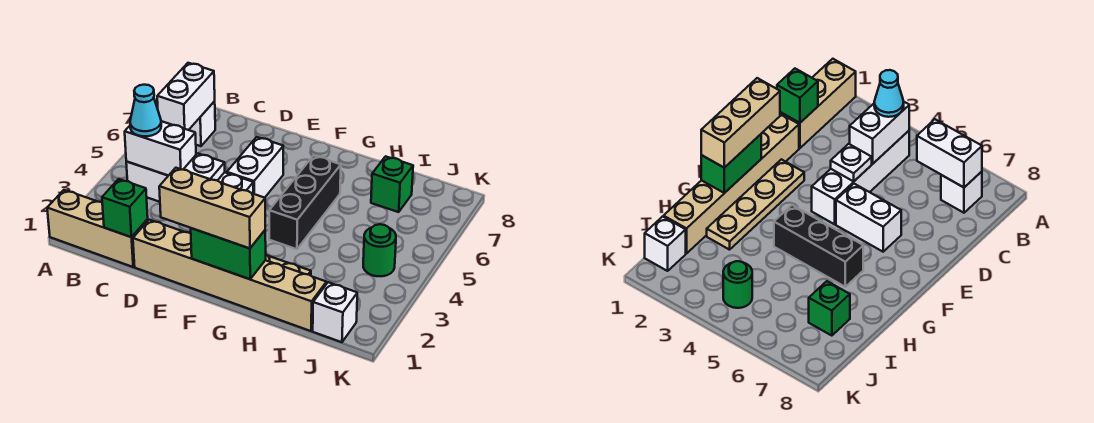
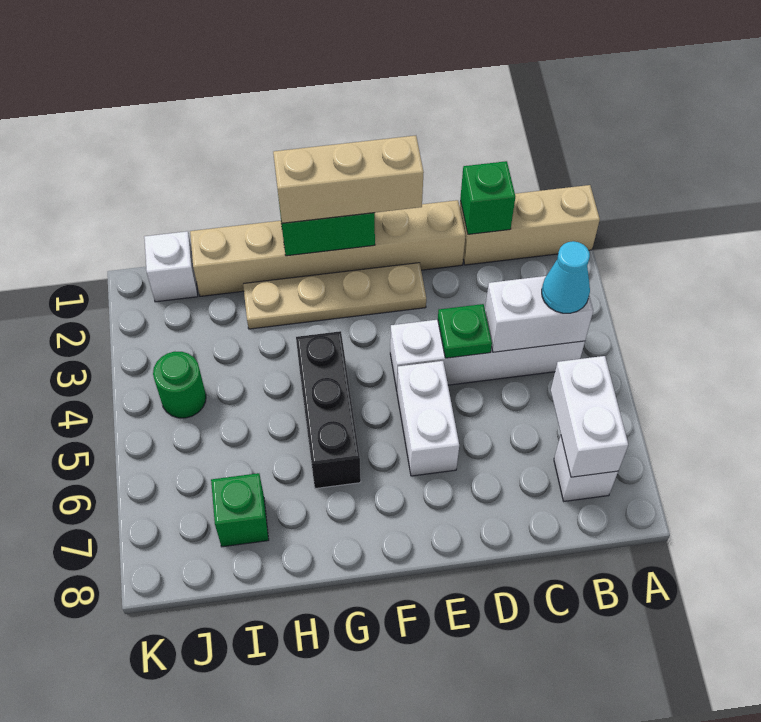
white 1x1 plate [183,153,225,181] -> green 1x1 plate [438,304,492,358]

